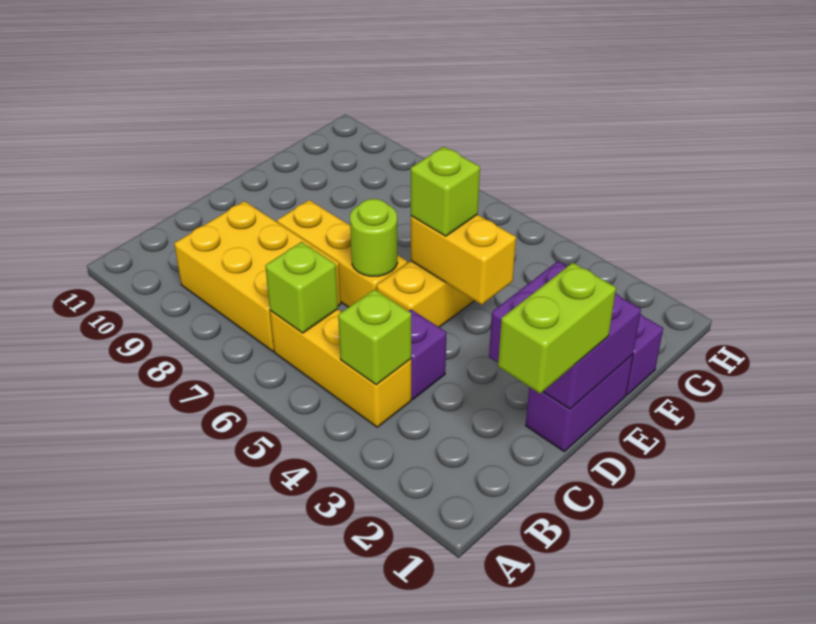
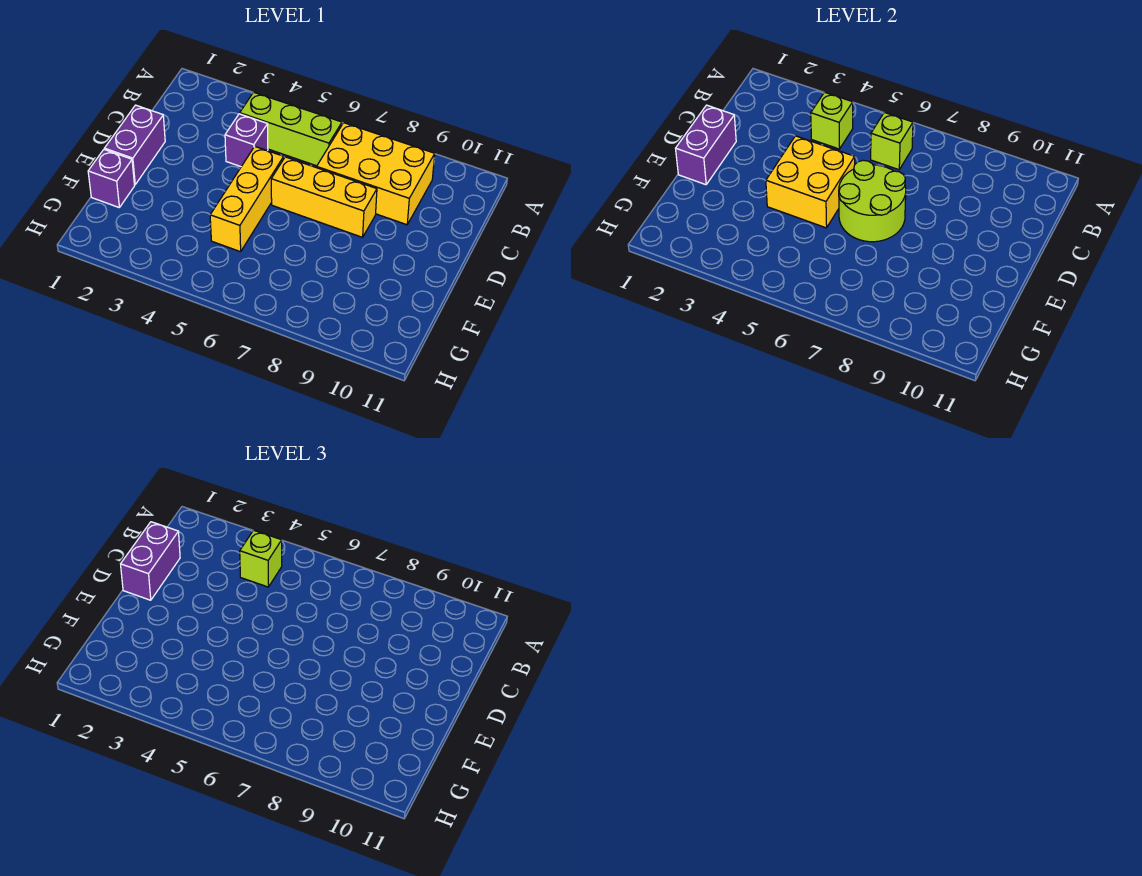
yellow 1x3 brick [270,309,411,427] -> lime 1x3 brick [240,92,342,166]
lime 1x2 brick [498,263,616,394] -> purple 1x2 brick [121,522,180,600]
purple 2x2 brick [489,261,641,409] -> purple 1x2 brick [676,105,736,185]
lime 1x1 round brick [350,199,397,276] -> lime 2x2 round brick [839,160,906,242]
yellow 1x2 brick [411,215,516,305] -> yellow 2x2 brick [766,136,855,228]
lime 1x1 brick [411,147,480,236] -> lime 1x1 brick moved to [240,530,282,587]

